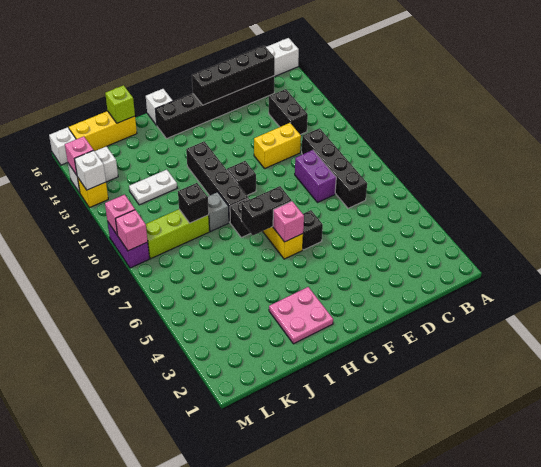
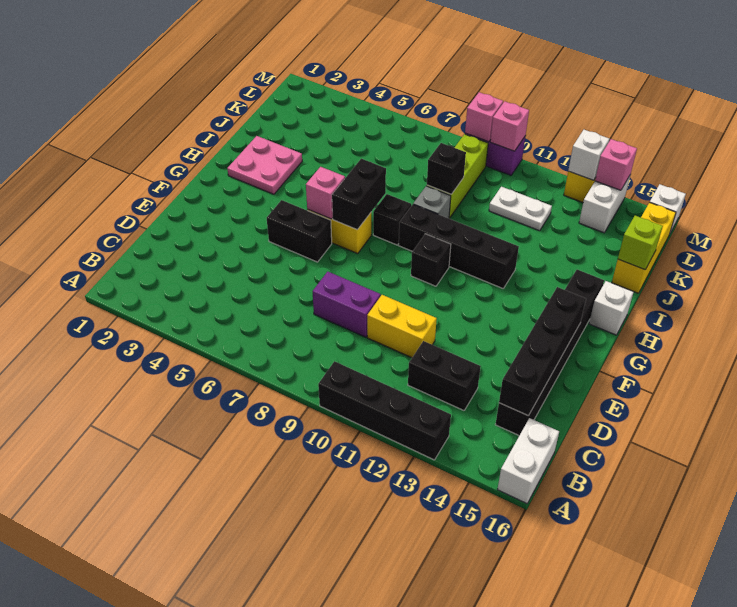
black 1x4 brick [302,128,367,208] -> black 1x4 brick moved to [318,361,451,460]
yellow 1x2 brick [254,123,301,169] -> yellow 1x2 brick turned to [367,295,437,358]
black 1x1 brick [303,210,323,250] -> black 1x2 brick [267,200,332,262]
white 1x2 plate [129,170,177,205] -> white 1x2 plate turned to [489,187,552,231]

